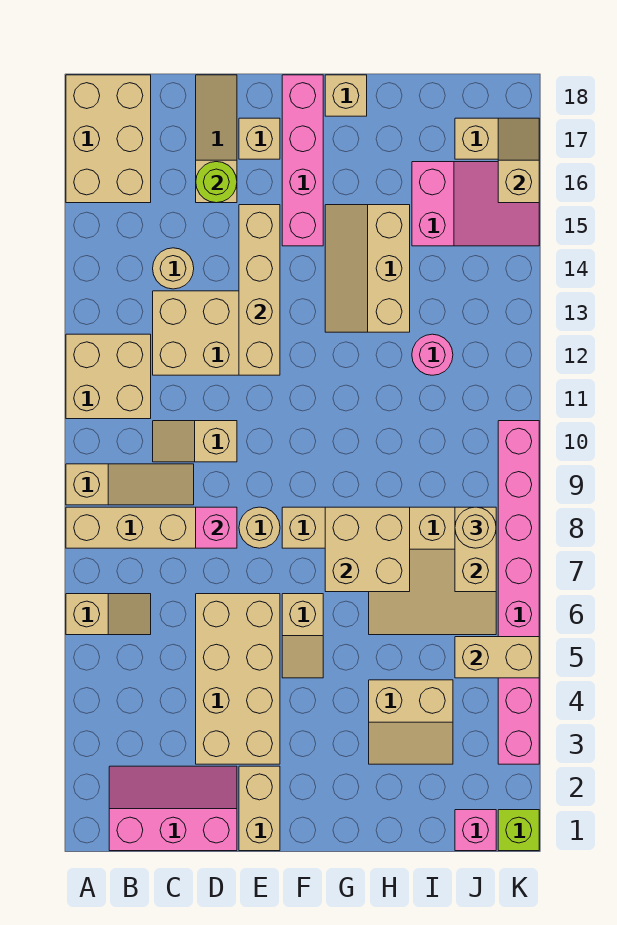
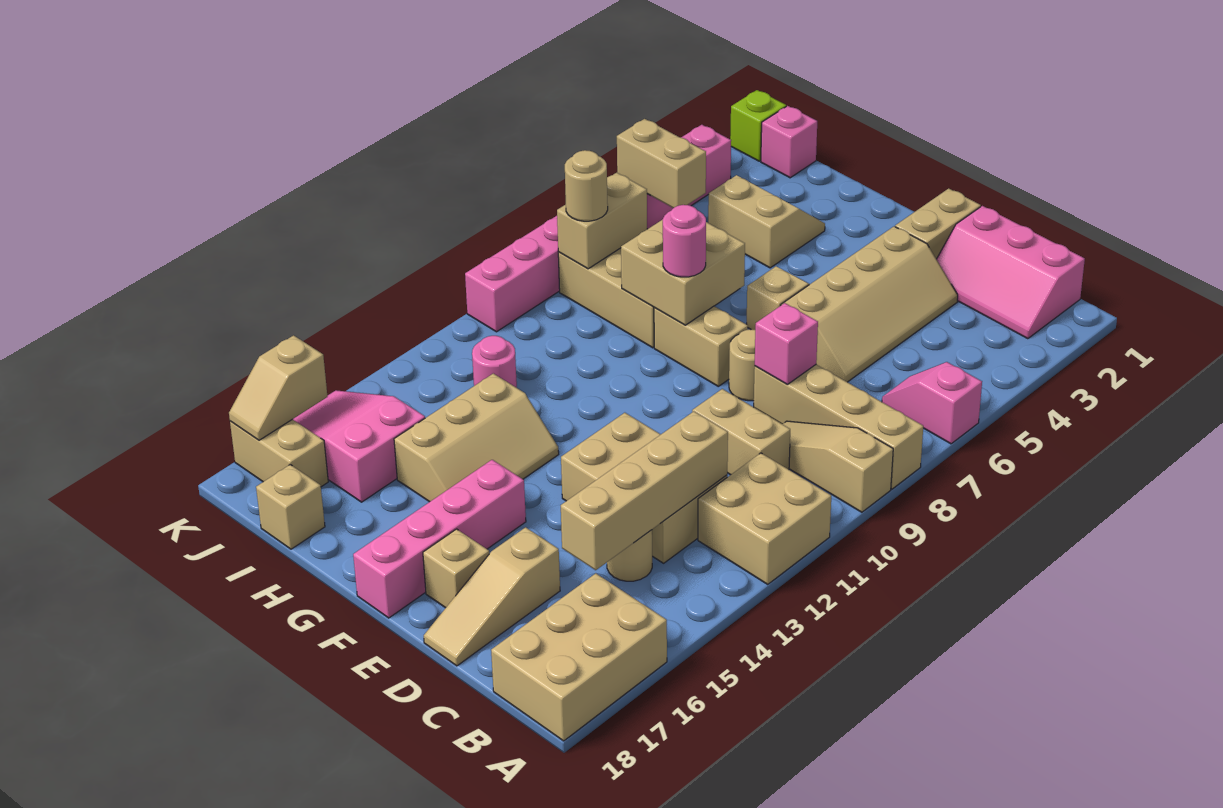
tan 1x2 slope [66,594,151,635] -> pink 1x2 slope [882,362,982,444]
tan 1x2 slope [153,421,237,462] -> tan 1x2 brick [692,389,790,475]
tan 2x4 brick [196,594,280,764] -> tan 2x4 slope [781,226,958,382]
lime 1x1 round brick [196,162,237,203] -> none
tan 1x4 brick [239,205,280,375] -> tan 1x4 brick moved to [561,412,728,570]
none -> pink 1x1 round brick [663,205,706,277]
tan 1x1 brick [325,75,367,116] -> tan 1x1 brick moved to [256,464,325,549]

